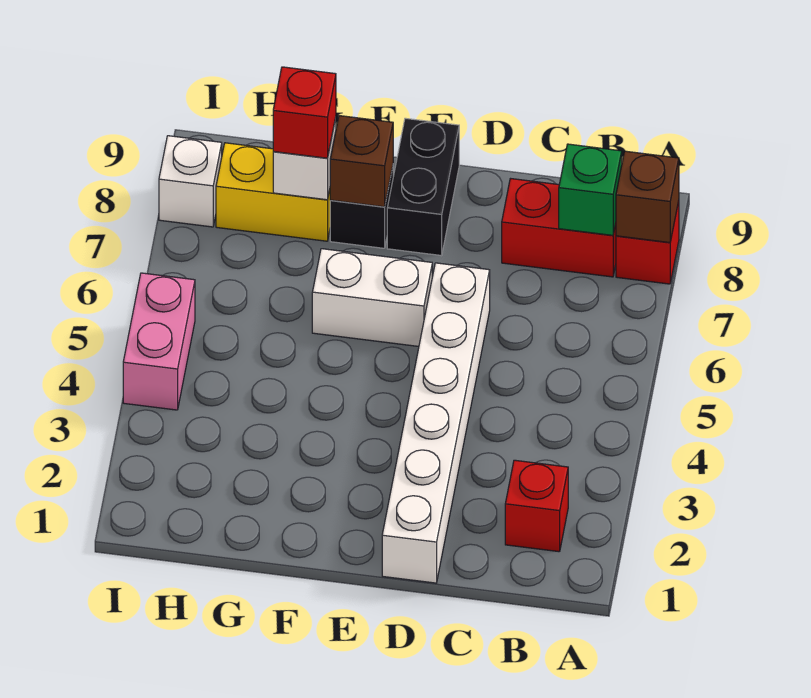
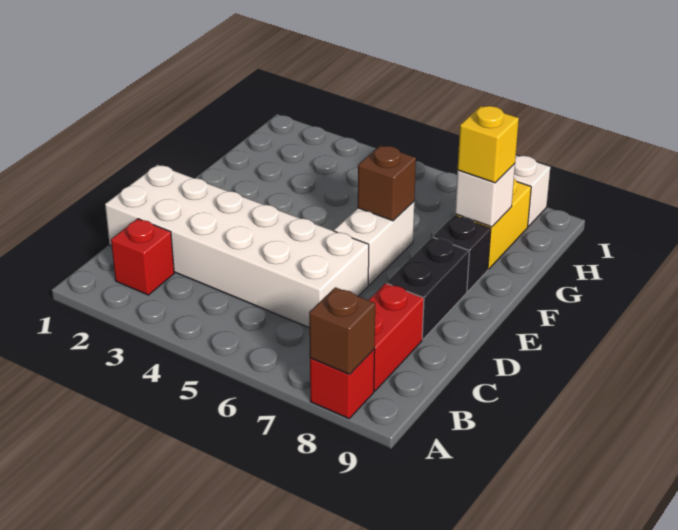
green 1x1 brick [559,144,622,235] -> none
white 1x6 brick [382,263,490,583] -> white 2x6 brick [105,165,369,327]
black 1x2 brick [387,118,459,256] -> black 1x2 brick turned to [387,237,469,339]
brown 1x1 brick [330,116,393,207] -> brown 1x1 brick moved to [358,145,416,221]
red 1x1 brick [273,67,336,158] -> yellow 1x1 brick [458,106,519,183]
pink 1x2 brick [123,273,195,410] -> none

